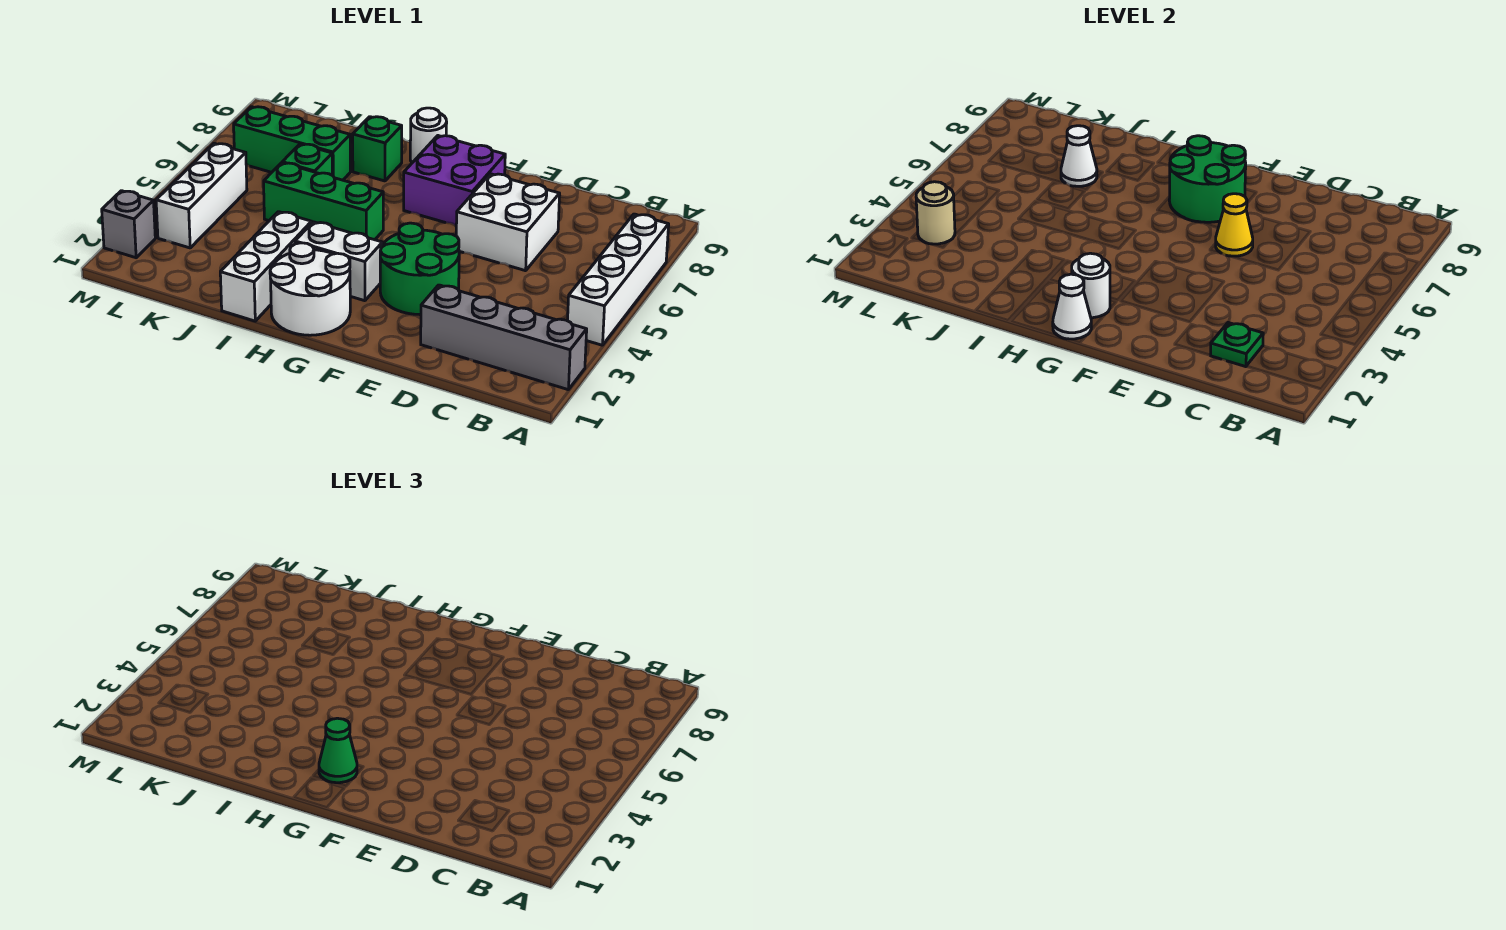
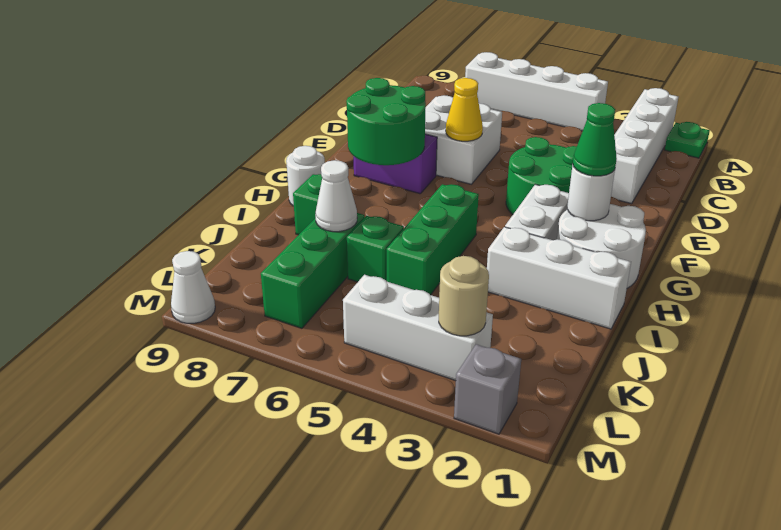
grey 1x4 brick [421,285,587,390] -> white 1x4 brick [611,88,678,204]
green 1x1 plate [1211,323,1263,367] -> green 1x1 plate moved to [665,122,710,158]
purple 2x2 brick [404,136,505,225] -> purple 1x2 brick [353,134,437,194]
white 1x1 cone [1053,274,1091,339] -> white 1x1 cone moved to [171,251,215,323]

